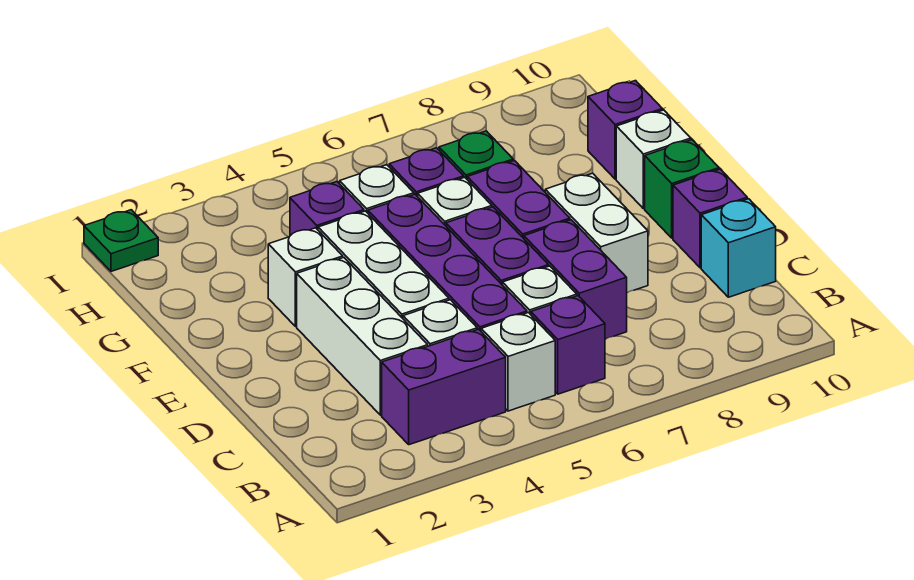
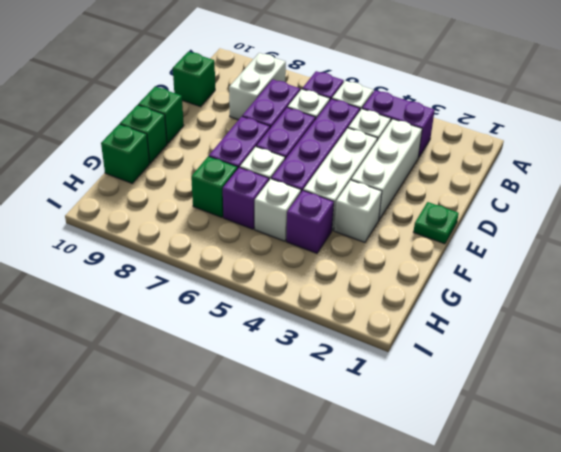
cyan 1x1 brick [701,199,776,297] -> green 1x1 brick [173,52,215,107]
white 1x2 brick [545,173,648,293] -> white 1x2 brick moved to [229,53,286,120]
purple 1x1 brick [673,169,747,268] -> none
white 1x1 brick [616,110,691,209] -> green 1x1 brick [120,105,167,163]
purple 1x1 brick [588,81,662,179] -> green 1x1 brick [101,124,150,183]
green 1x1 plate [84,210,158,271] -> green 1x1 plate moved to [414,202,459,244]

